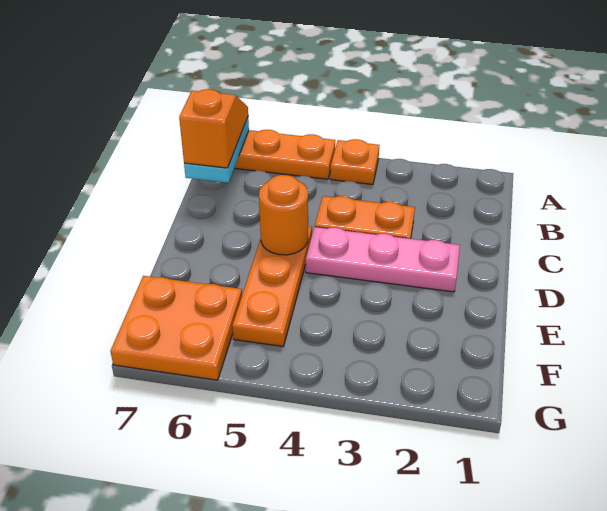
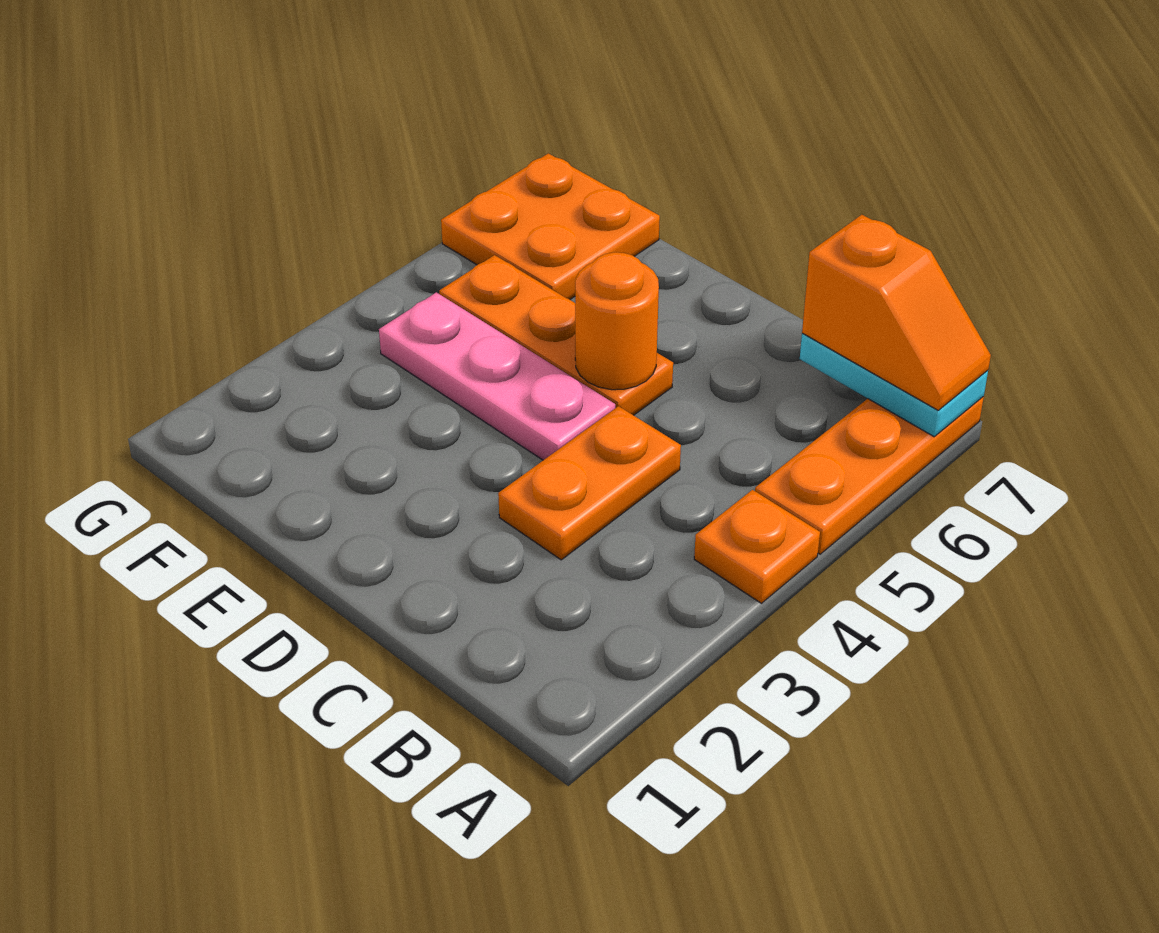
pink 1x3 plate [306,227,460,292] -> pink 1x3 plate turned to [379,292,615,460]

